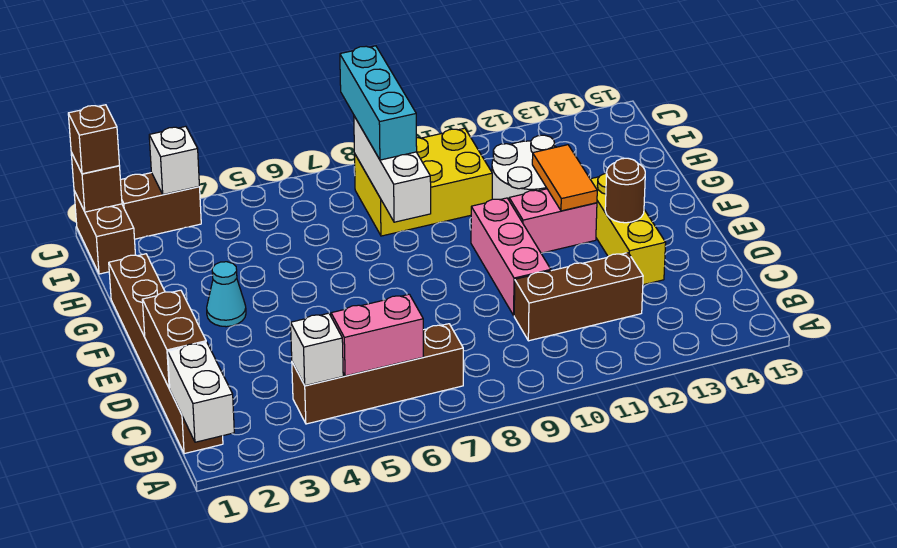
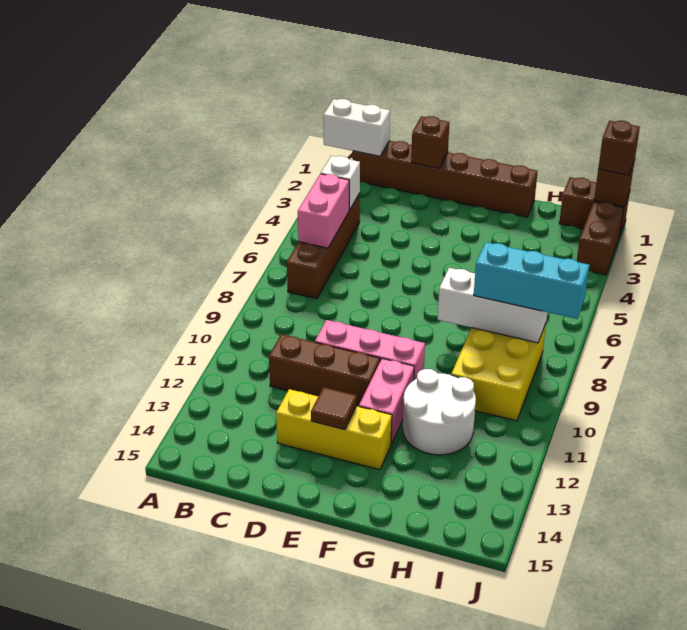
brown 1x2 brick [142,290,206,388] -> brown 1x1 brick [411,116,449,168]
brown 1x3 brick [514,253,643,341] -> brown 1x3 brick turned to [269,334,380,406]
brown 1x1 round brick [605,158,645,223] -> brown 1x1 tile [311,387,357,430]
cyan 1x1 cone [207,262,246,327] -> none
orange 1x2 tile [532,145,597,211] -> none
white 1x1 brick [149,126,199,195] -> none

